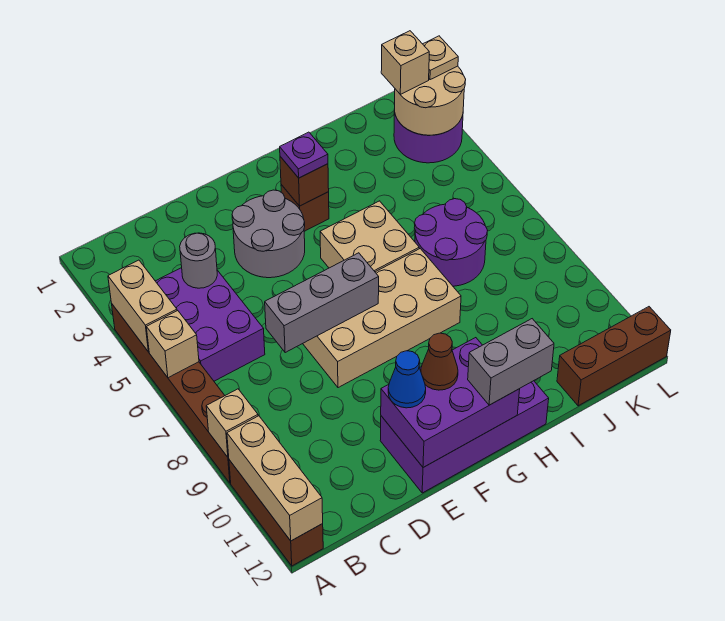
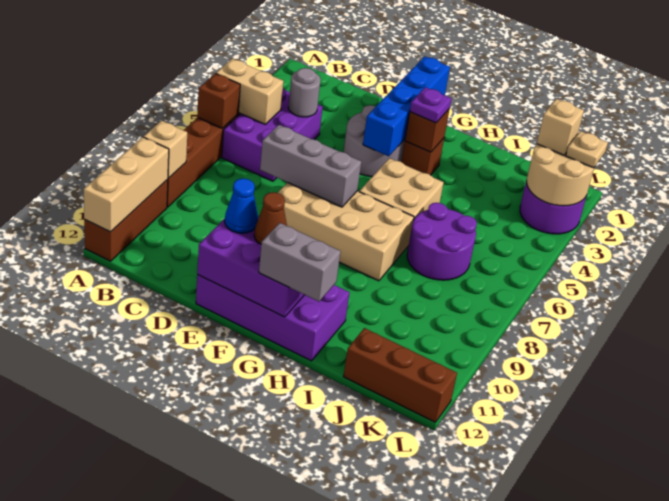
tan 1x2 brick [108,260,177,352] -> tan 1x2 brick turned to [216,59,283,124]
tan 1x1 brick [146,311,199,378] -> brown 1x1 brick [197,73,240,128]
none -> blue 1x4 brick [363,56,450,156]

